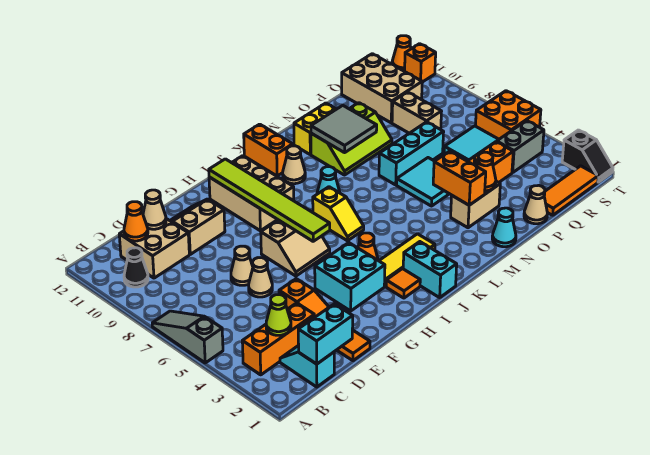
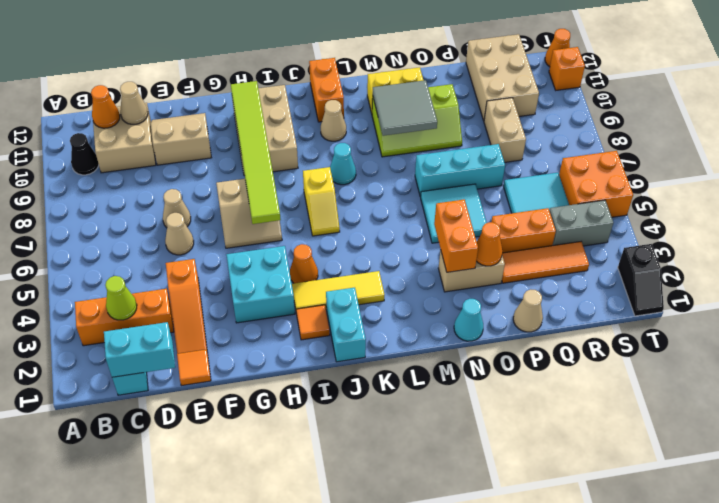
grey 1x3 slope [152,311,223,363] -> none
orange 1x3 tile [544,166,598,215] -> orange 1x3 tile moved to [502,242,589,283]

